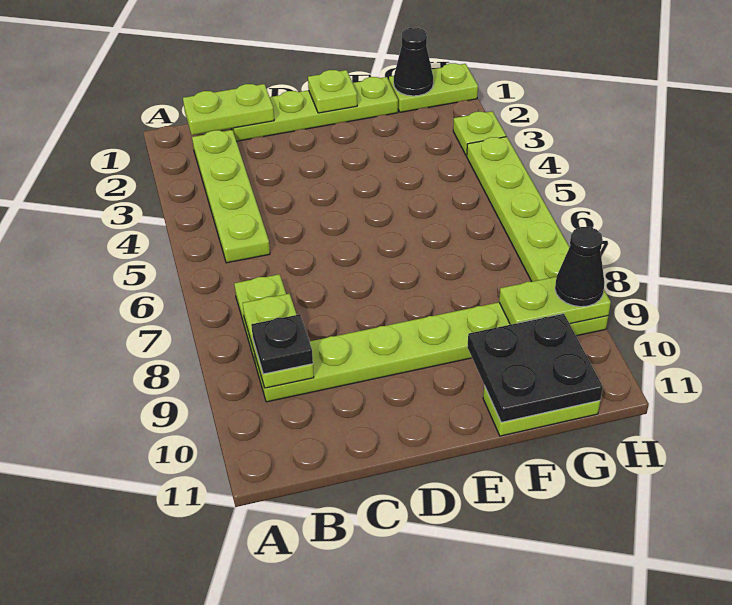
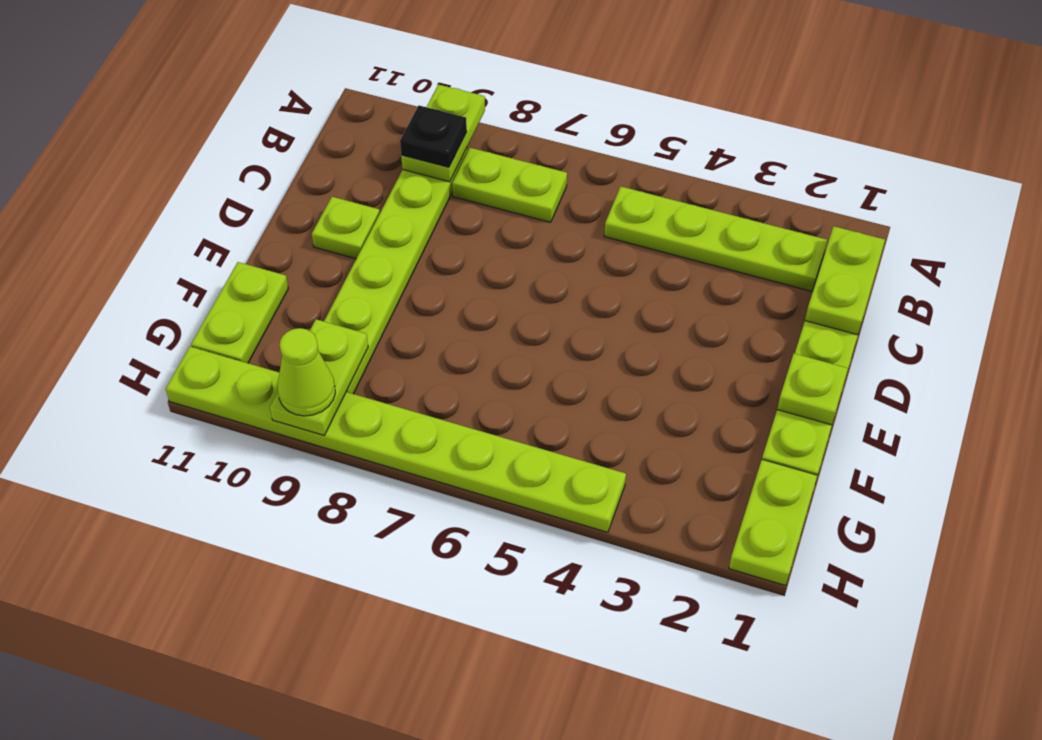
lime 1x2 plate [243,294,314,388] -> lime 1x2 plate turned to [401,85,485,182]
black 2x2 plate [467,314,603,422] -> none
black 1x1 cone [394,28,433,96] -> none
lime 1x1 plate [453,111,506,156] -> lime 1x1 plate moved to [312,197,380,259]
lime 1x6 plate [467,137,608,336] -> lime 1x8 plate [166,347,626,532]
black 1x1 cone [555,227,605,307] -> lime 1x1 cone [278,328,335,416]

